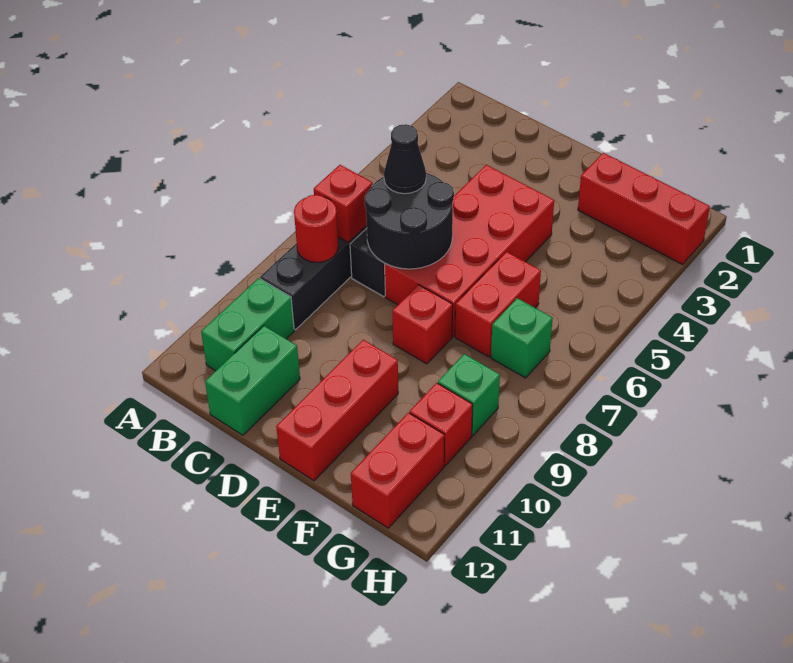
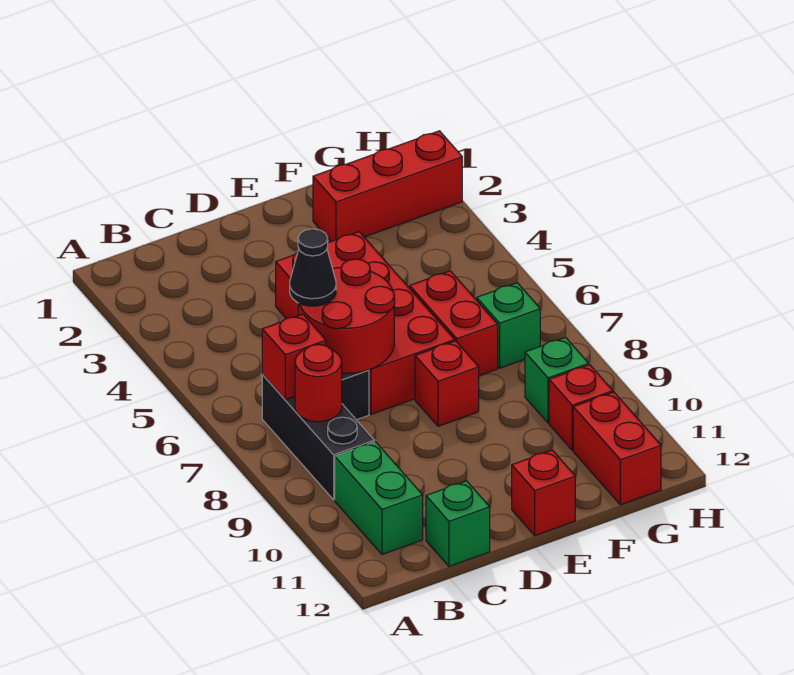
black 2x2 round brick [365,173,454,269] -> red 2x2 round brick [298,259,395,373]
green 1x2 brick [205,326,300,435] -> green 1x1 brick [426,481,490,566]
red 1x3 brick [276,340,398,481] -> red 1x1 brick [512,450,575,535]

